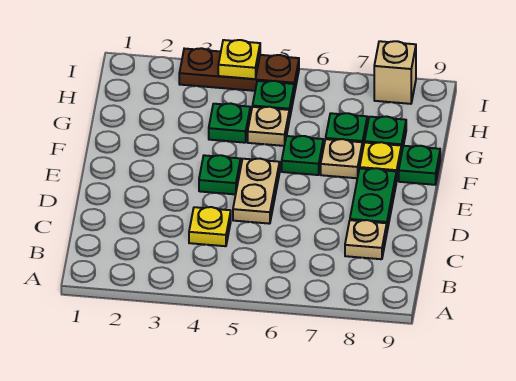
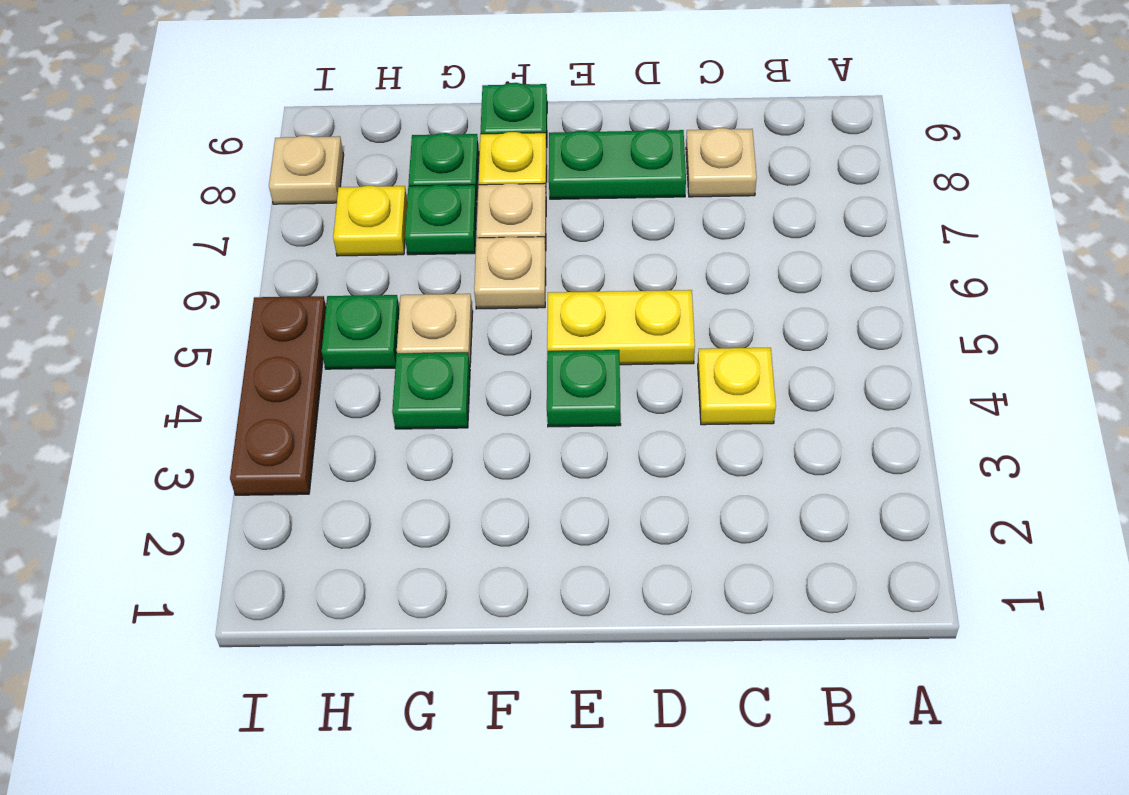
tan 1x2 plate [233,159,280,224] -> yellow 1x2 plate [547,290,695,365]
green 1x1 plate [282,136,323,175] -> tan 1x1 plate [474,237,546,309]
yellow 1x1 plate [218,40,260,79] -> yellow 1x1 plate moved to [333,186,407,256]
tan 1x1 brick [374,41,416,104] -> tan 1x1 plate [269,136,344,204]

